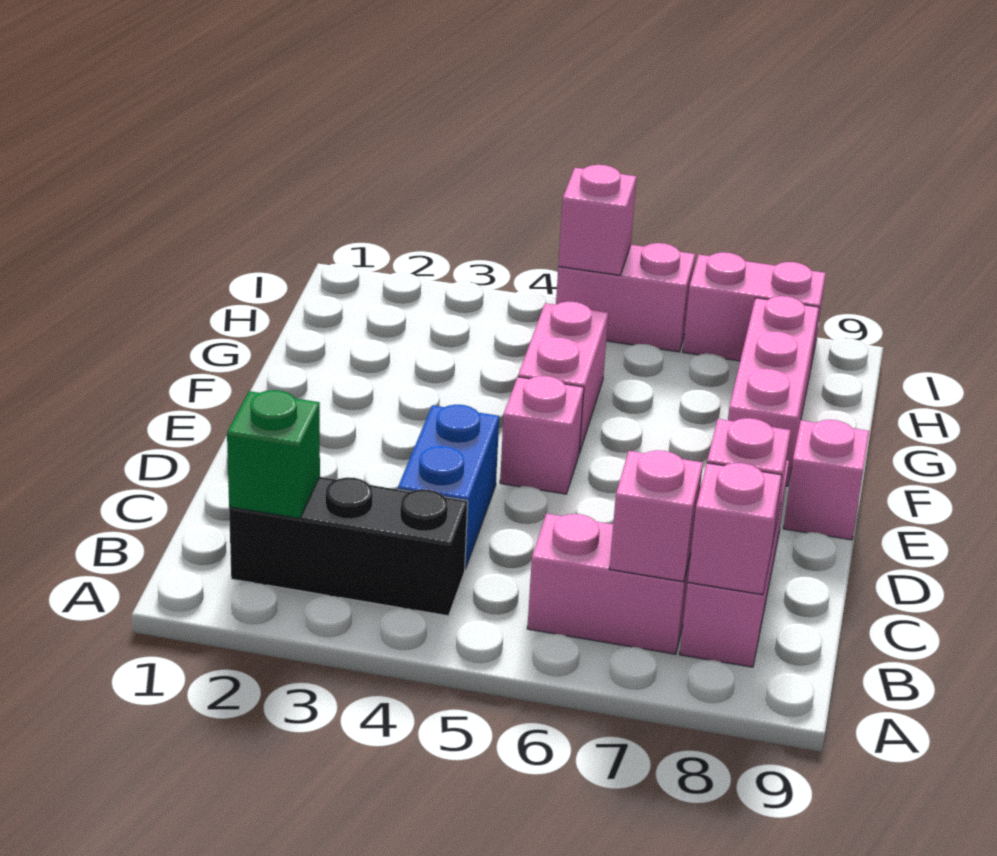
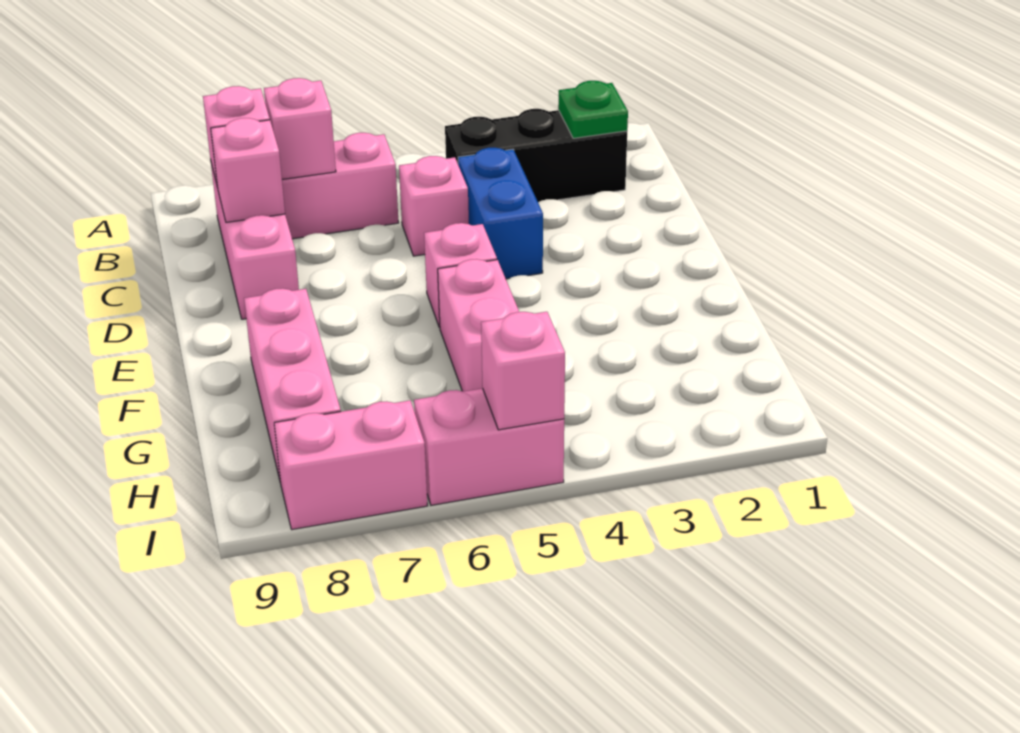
green 1x1 brick [227,390,320,519] -> green 1x1 plate [558,81,628,138]
pink 1x1 brick [783,420,869,540] -> pink 1x1 brick moved to [399,156,469,256]

